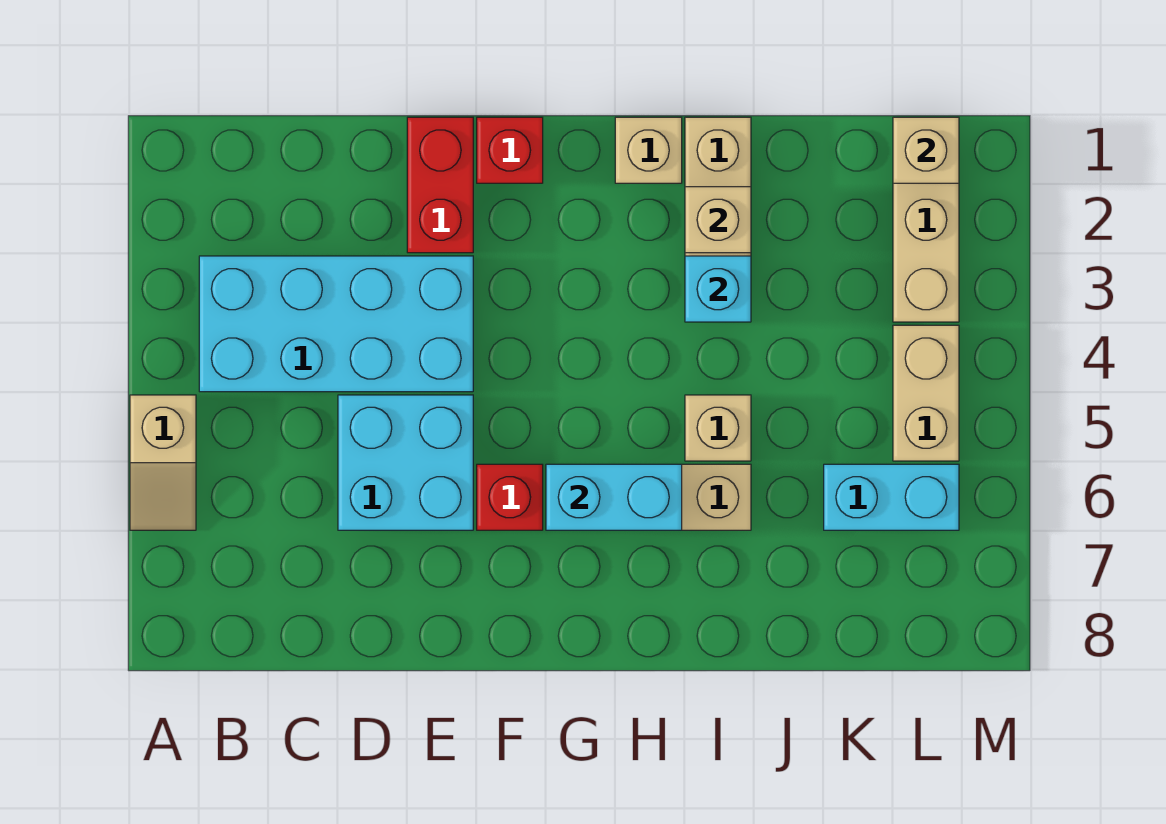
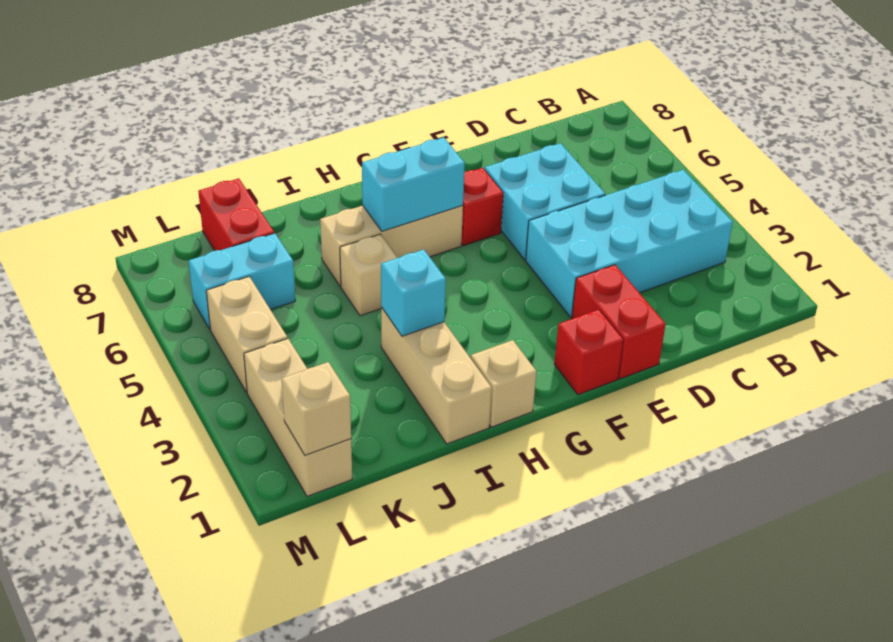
tan 1x2 slope [130,395,196,530] -> none
tan 1x1 brick [685,187,751,253] -> none
none -> red 1x2 brick [198,178,274,251]

